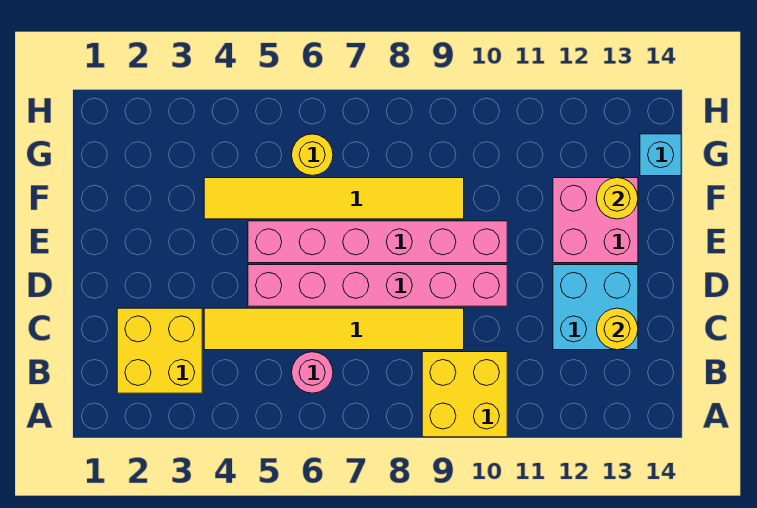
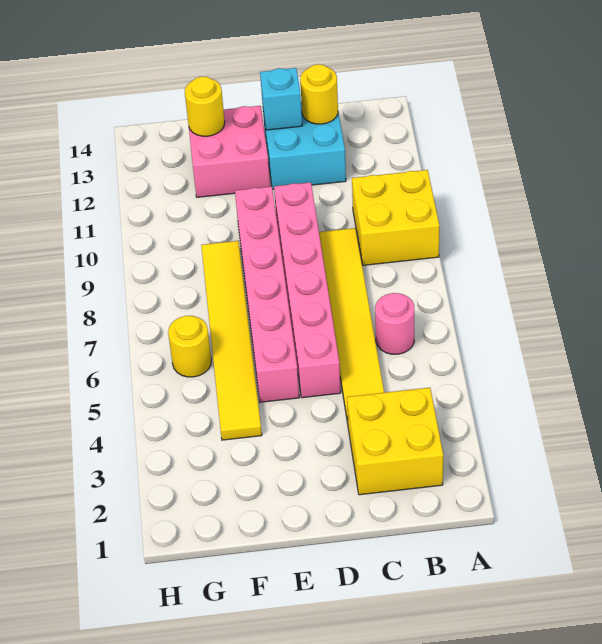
cyan 1x1 brick [640,134,681,176] -> cyan 1x1 brick moved to [260,68,302,130]

